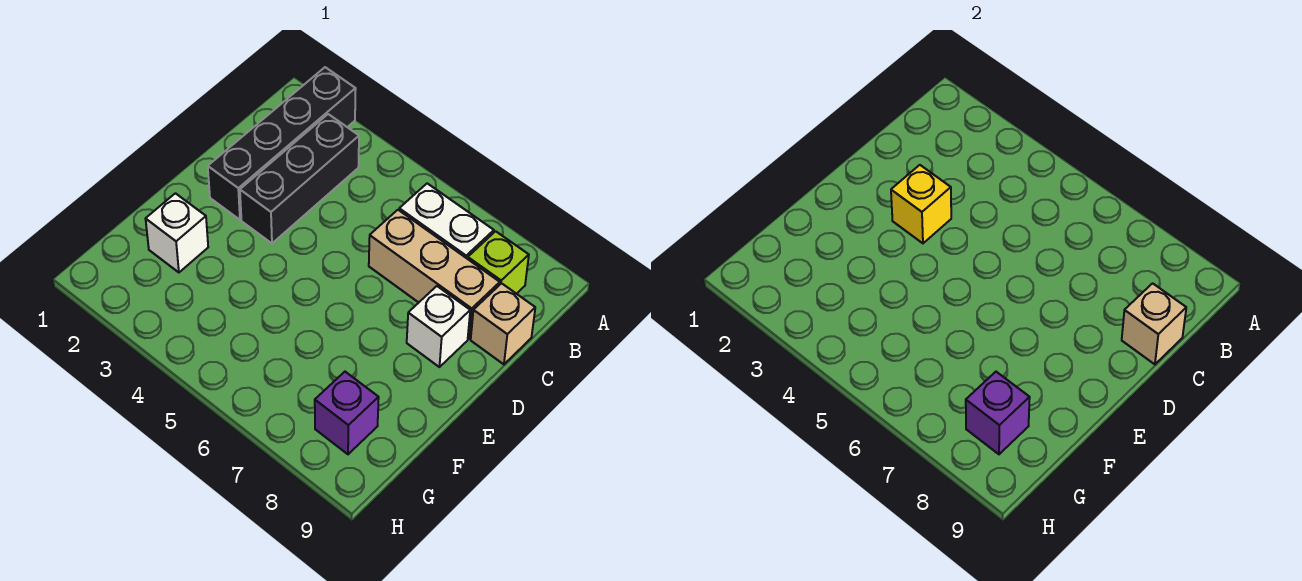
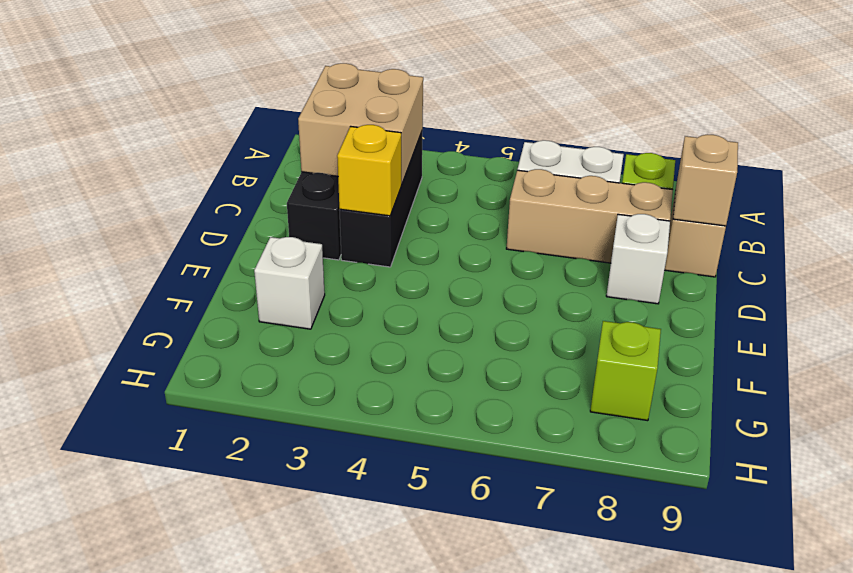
none -> tan 2x2 brick [298,63,423,185]
purple 1x1 brick [315,372,379,454] -> lime 1x1 brick [590,321,661,421]
purple 1x1 brick [966,372,1030,454] -> none

